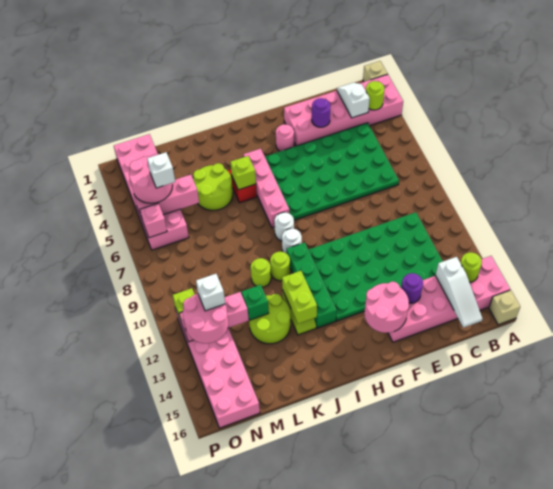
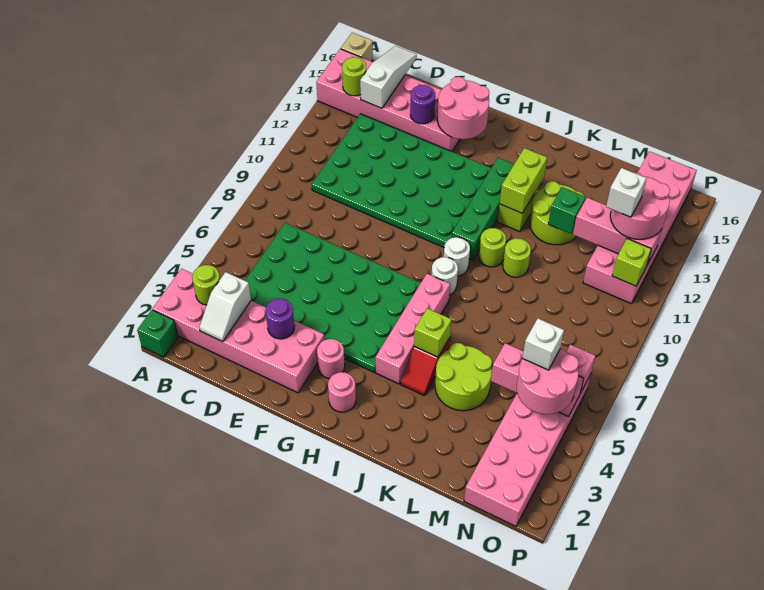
tan 1x1 brick [363,61,387,82] -> green 1x1 brick [137,310,178,357]
none -> pink 1x1 round brick [328,372,356,412]

